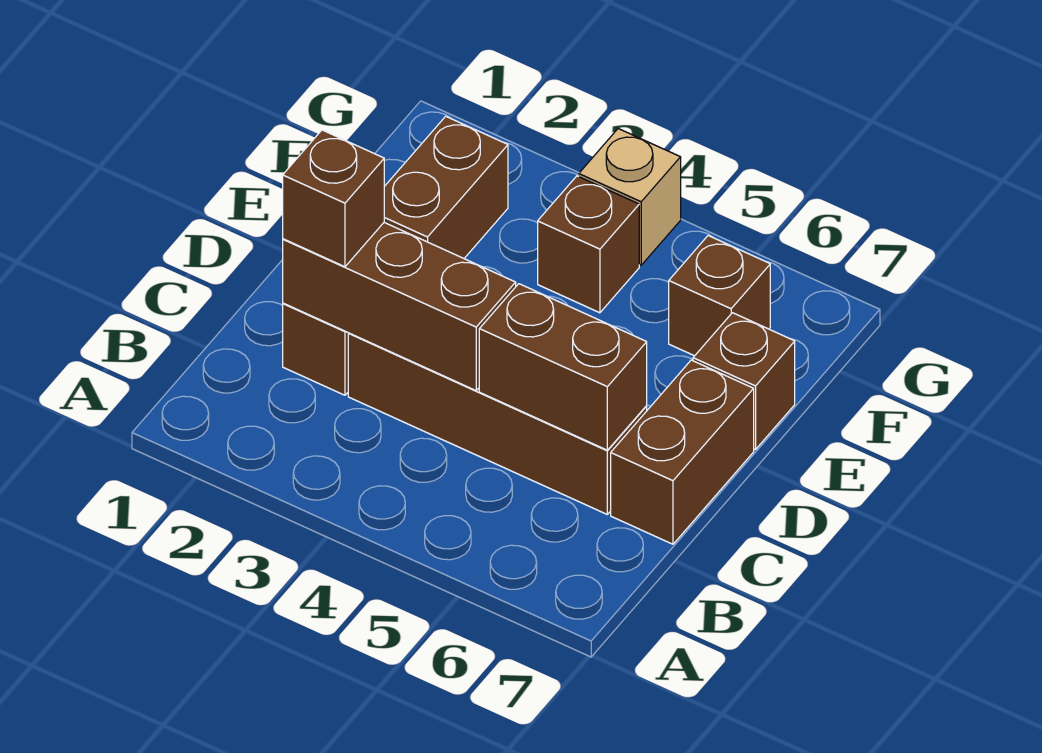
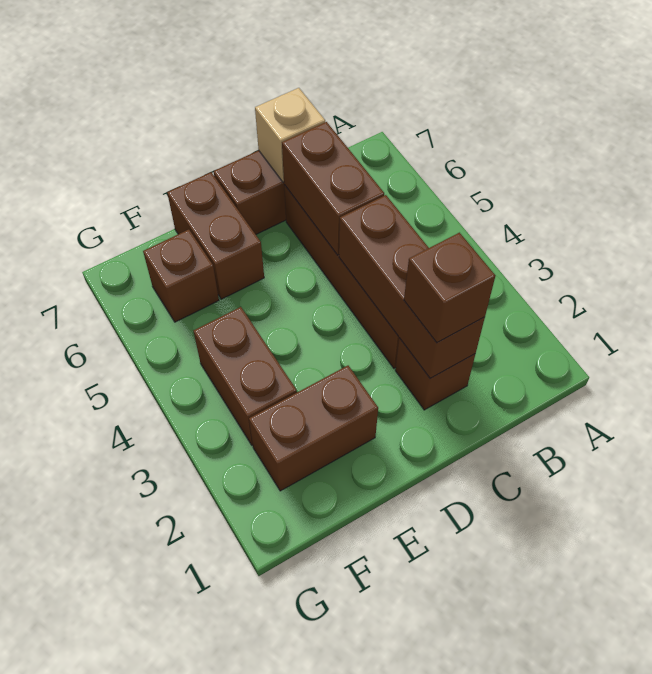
brown 1x1 brick [693,313,795,450] -> brown 1x2 brick [167,172,264,299]
brown 1x1 brick [538,176,639,313] -> brown 1x2 brick [193,307,297,446]
tan 1x1 brick [579,129,681,265] -> tan 1x1 brick moved to [255,88,325,182]

